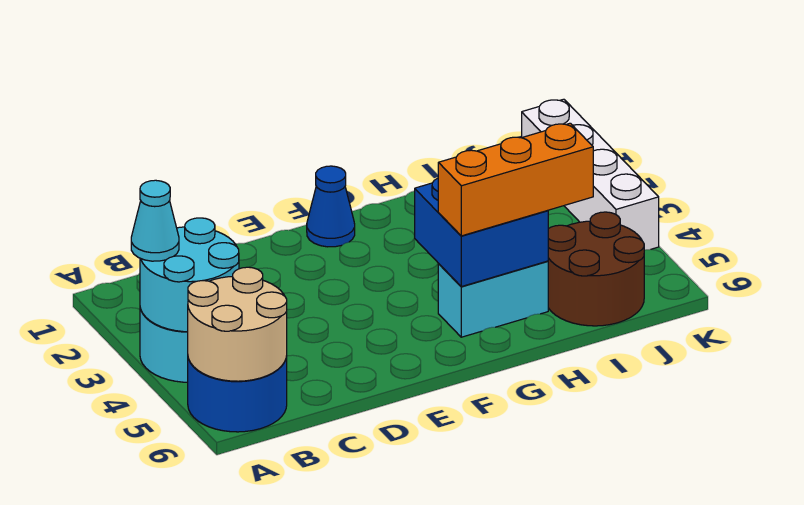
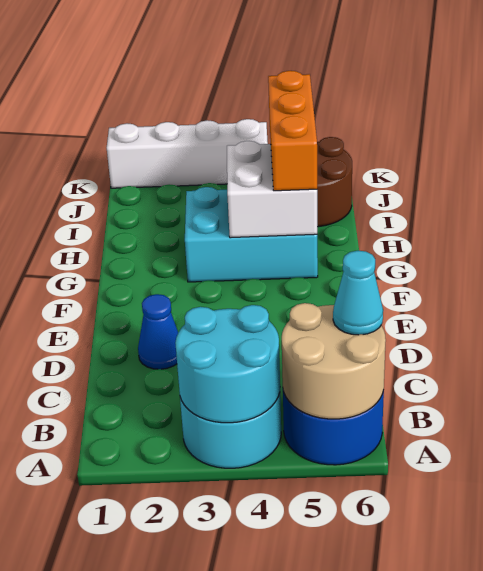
cyan 1x1 cone [131,180,179,261] -> cyan 1x1 cone moved to [333,251,383,335]
blue 1x1 cone [307,166,355,247] -> blue 1x1 cone moved to [138,294,178,369]
blue 2x2 brick [415,178,548,287] -> white 2x2 brick [227,141,317,238]
cyan 1x2 brick [438,261,548,337] -> cyan 2x3 brick [185,187,318,282]

